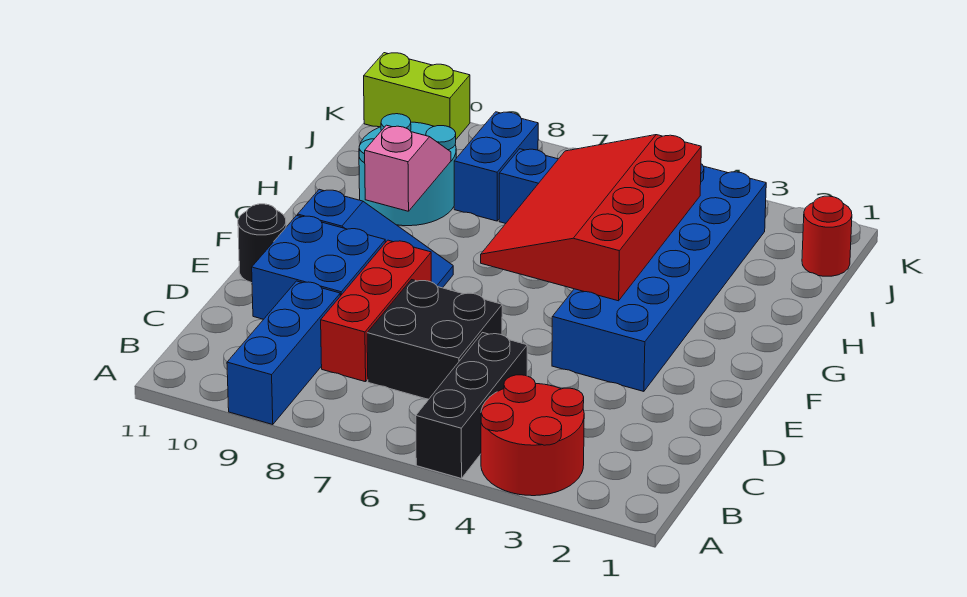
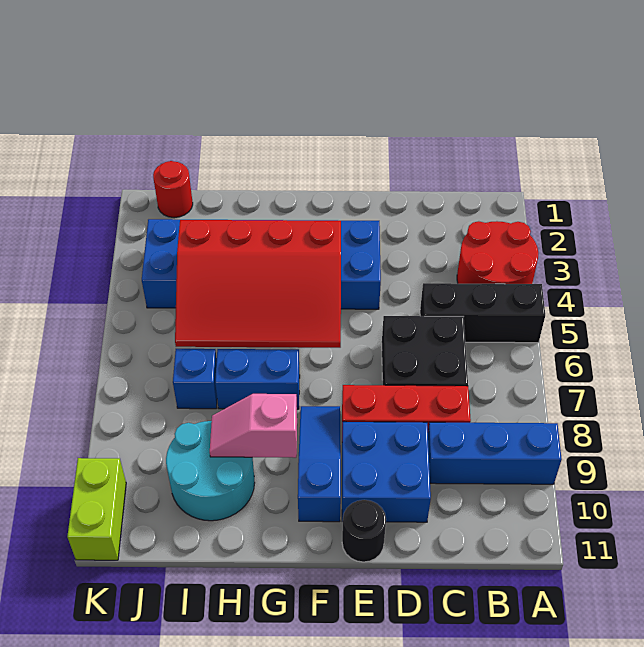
blue 1x2 brick [454,112,538,221] -> blue 1x2 brick moved to [215,349,300,409]

